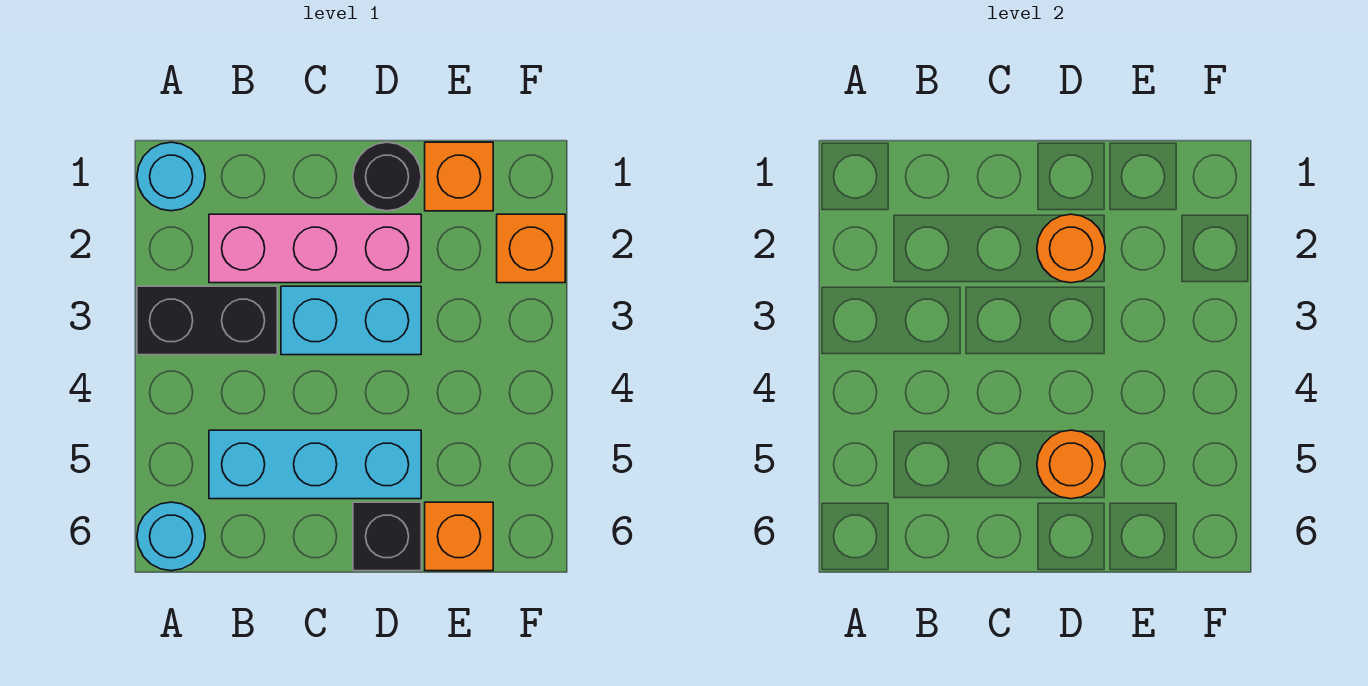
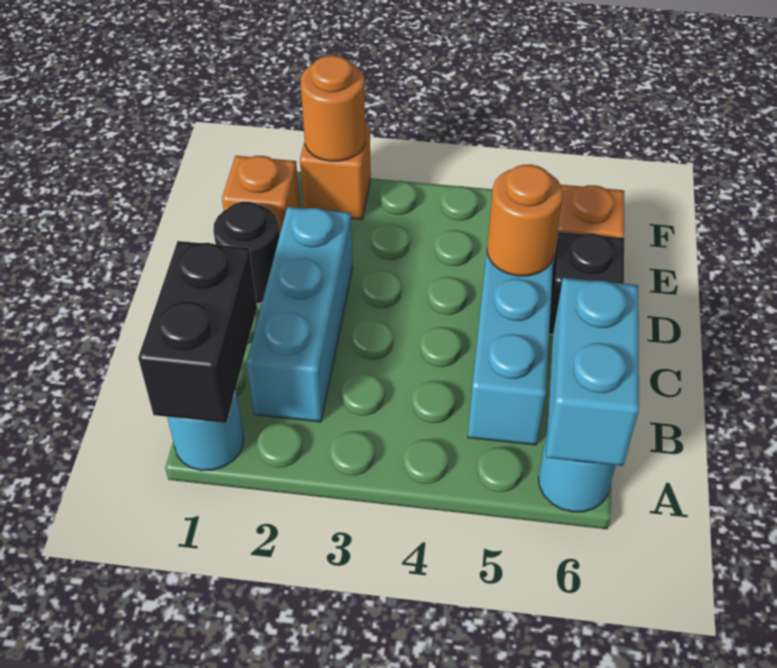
black 1x2 brick [137,286,277,355] -> black 1x2 brick moved to [138,241,257,423]
pink 1x3 brick [209,214,421,283] -> cyan 1x3 brick [247,207,353,422]
cyan 1x2 brick [281,286,421,355] -> cyan 1x2 brick moved to [546,278,639,466]
orange 1x1 round brick [1037,214,1105,283] -> orange 1x1 round brick moved to [301,55,365,161]

